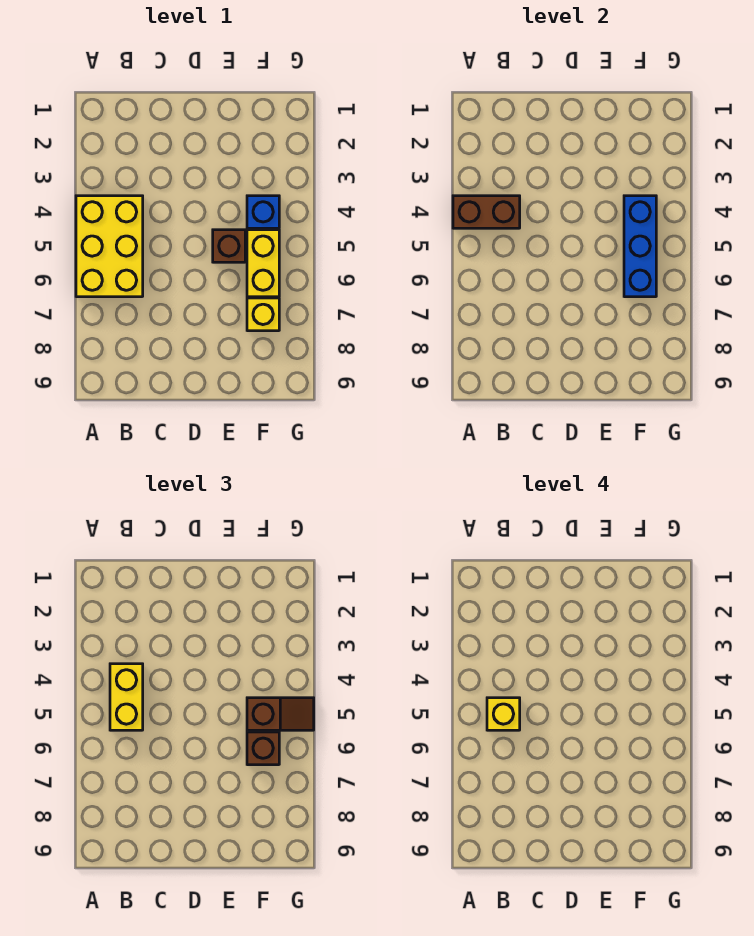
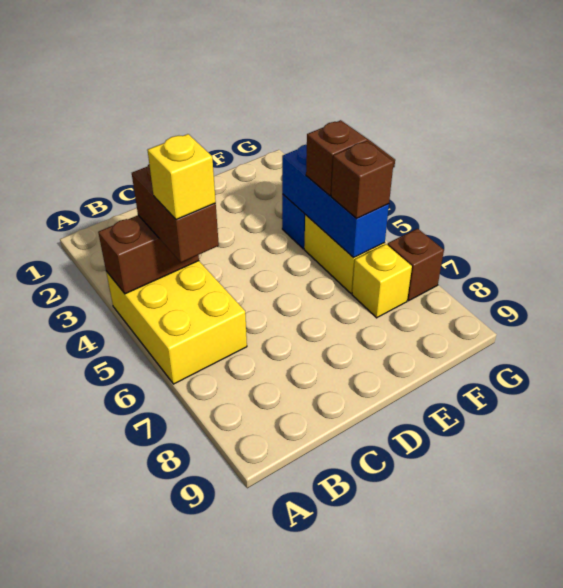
yellow 1x2 brick [110,664,143,730] -> brown 1x2 brick [132,165,219,262]
brown 1x1 brick [213,230,245,262] -> brown 1x1 brick moved to [387,229,444,301]

